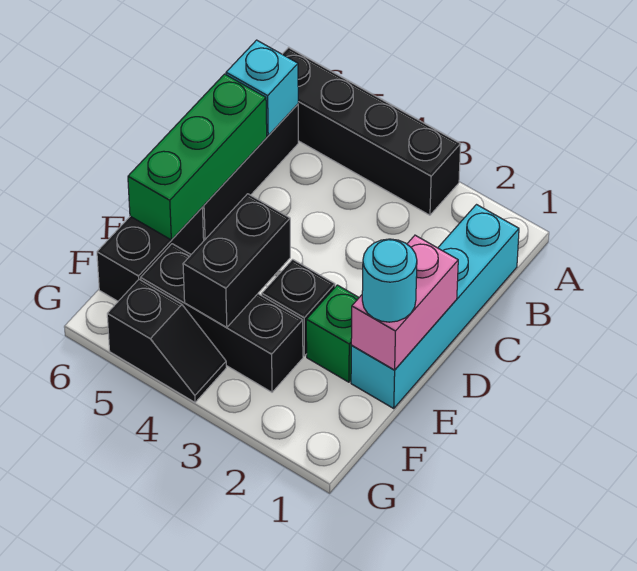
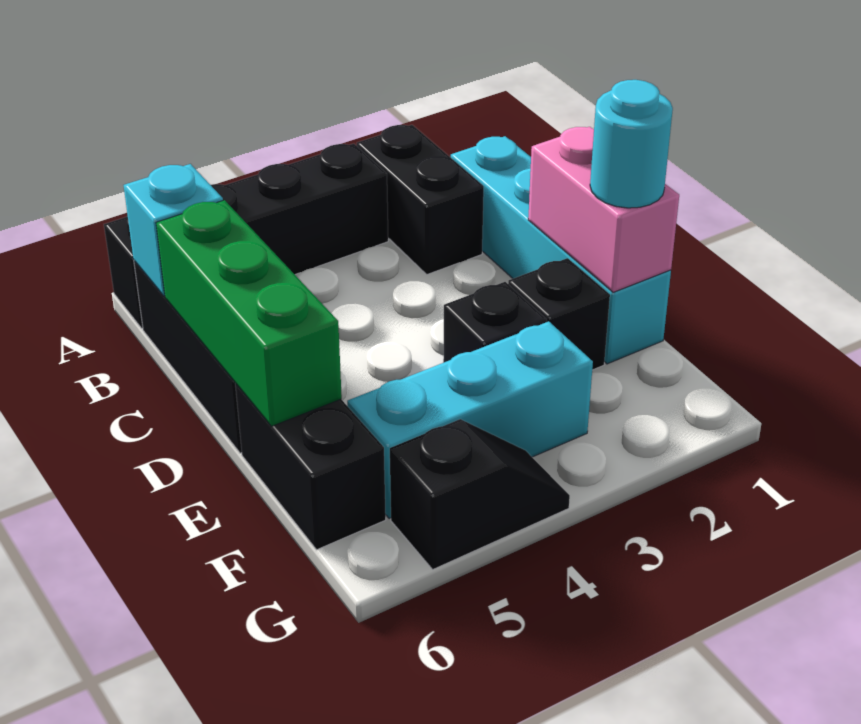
green 1x1 brick [306,285,359,382] -> black 1x1 brick [508,258,610,370]
black 1x2 brick [183,194,290,327] -> black 1x2 brick moved to [357,125,484,274]
black 1x3 brick [141,244,303,392] -> cyan 1x3 brick [347,321,593,519]

